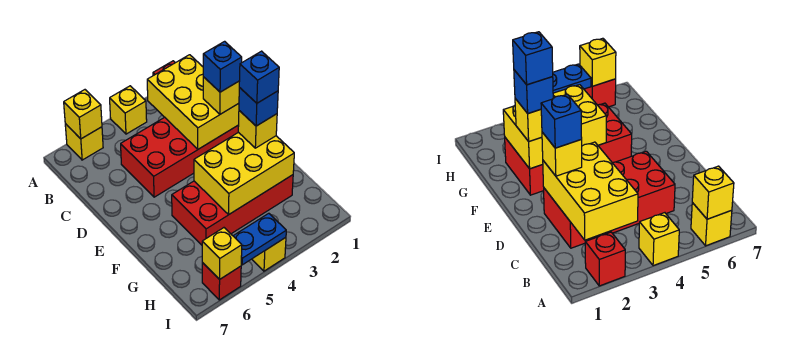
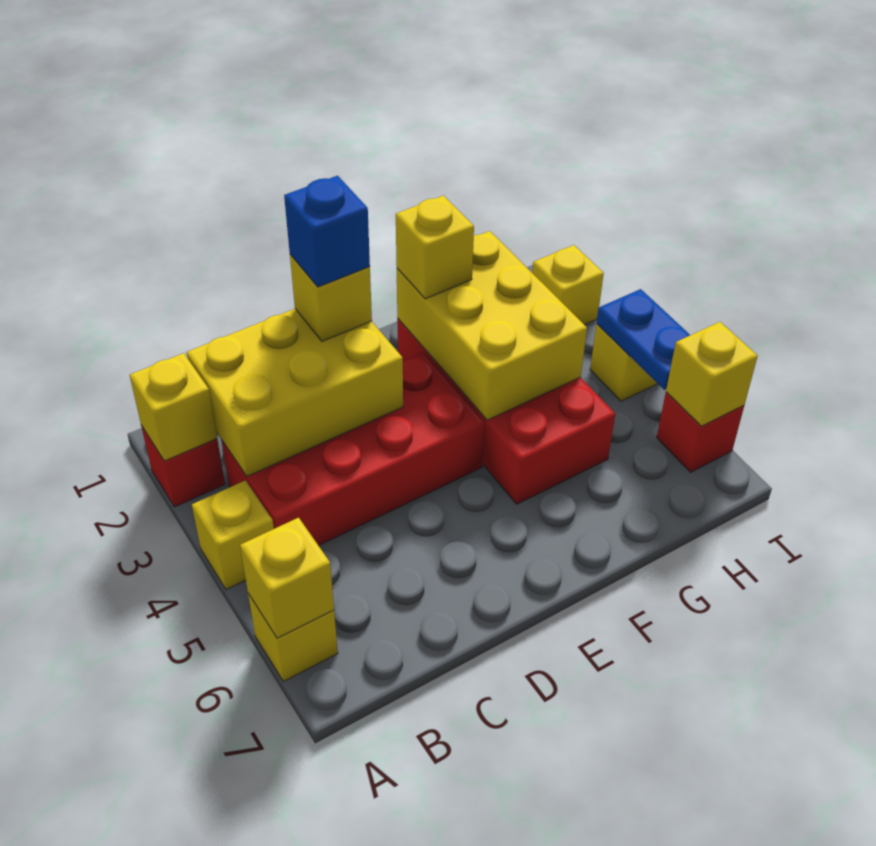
none -> yellow 1x1 brick [130,353,217,461]
red 2x4 brick [121,117,239,197] -> red 2x4 brick turned to [221,353,485,546]
blue 1x1 brick [239,87,278,126] -> none
blue 1x1 brick [239,51,279,103] -> none
none -> yellow 1x1 brick [532,245,604,325]

